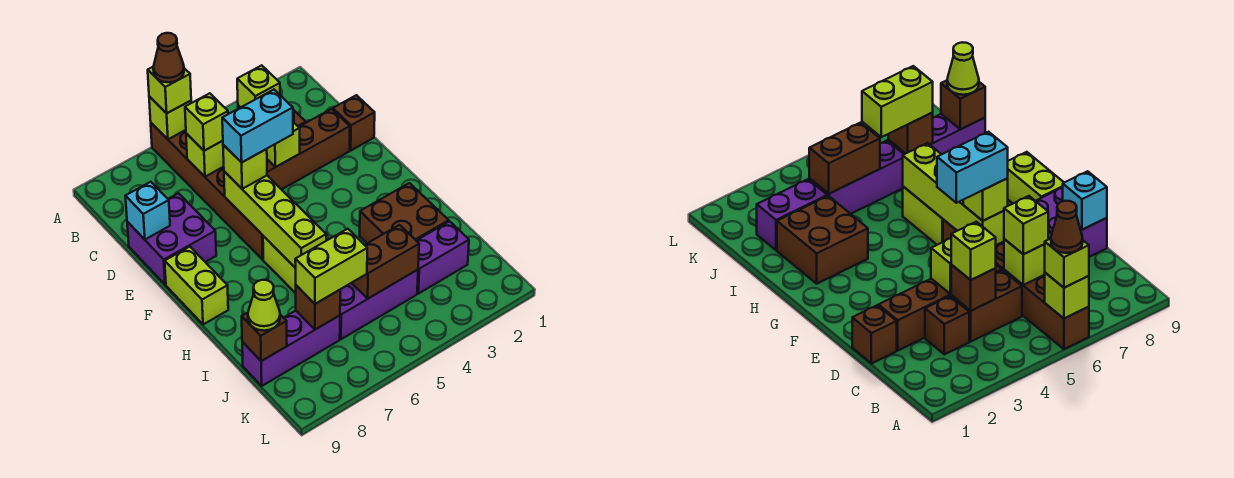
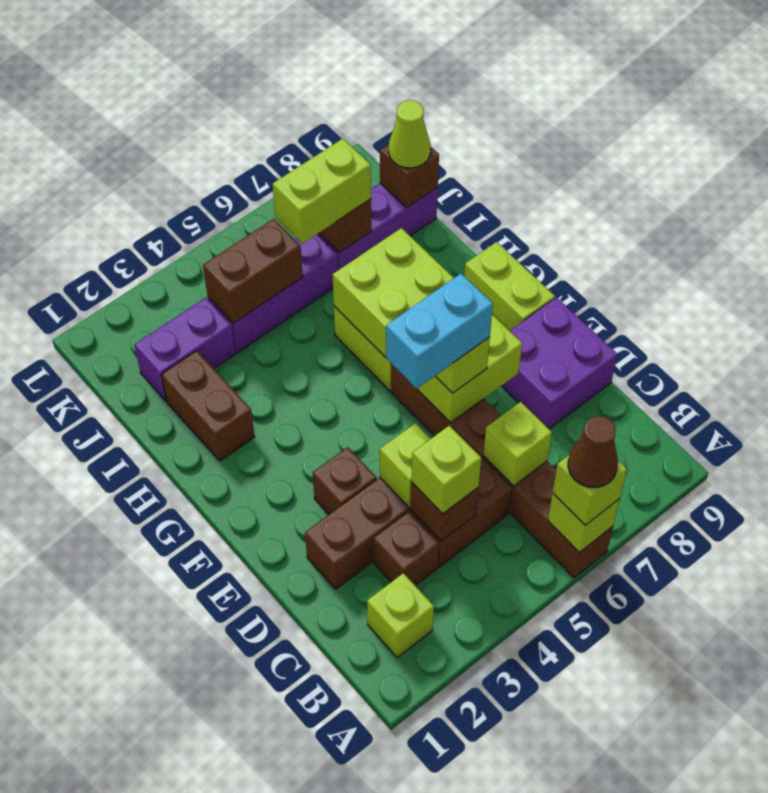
lime 1x1 brick [185,93,228,151] -> lime 1x1 brick moved to [367,573,434,657]
brown 1x1 brick [333,95,375,150] -> brown 1x1 brick moved to [313,447,377,514]
cyan 1x1 brick [125,182,170,239] -> none
lime 1x4 brick [224,171,326,268] -> lime 2x4 brick [333,228,522,423]
brown 2x2 brick [360,183,449,243] -> brown 1x2 brick [161,351,255,461]

